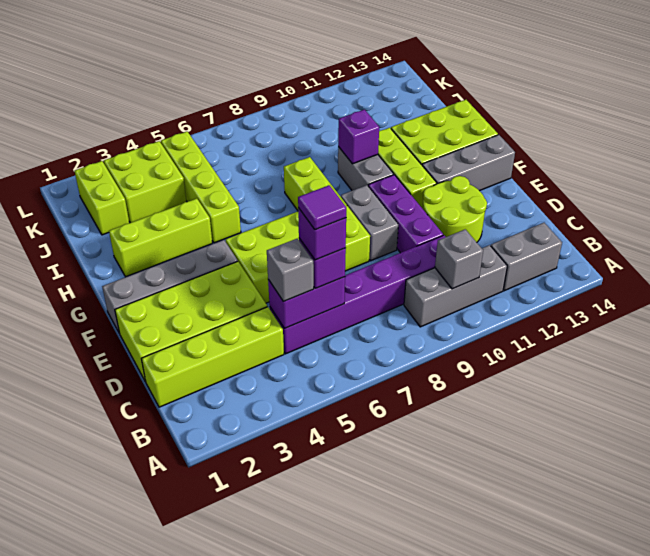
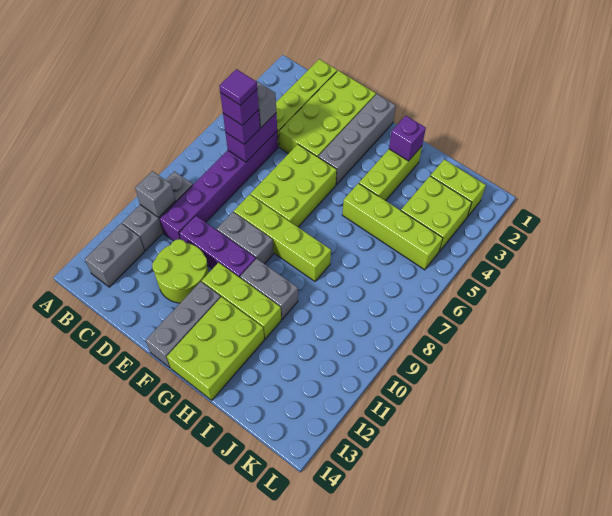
purple 1x1 brick [338,110,379,164] -> purple 1x1 brick moved to [389,116,426,161]

